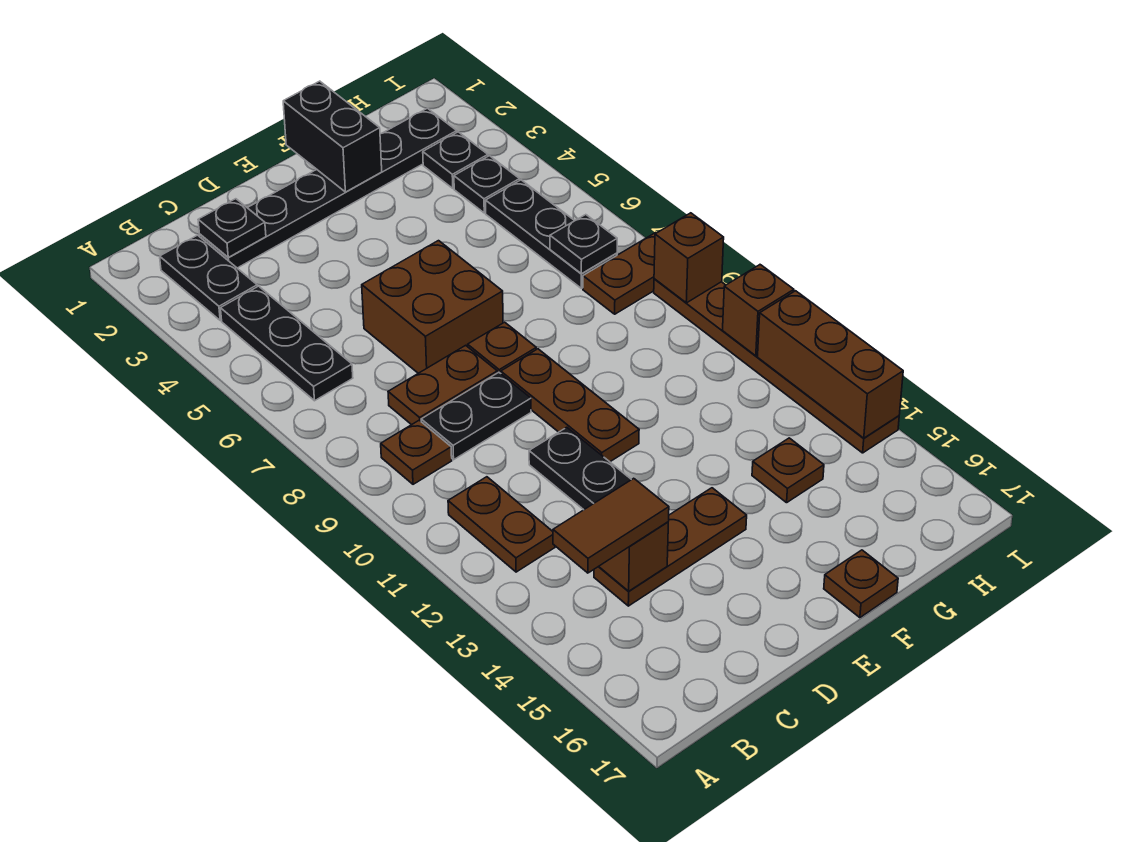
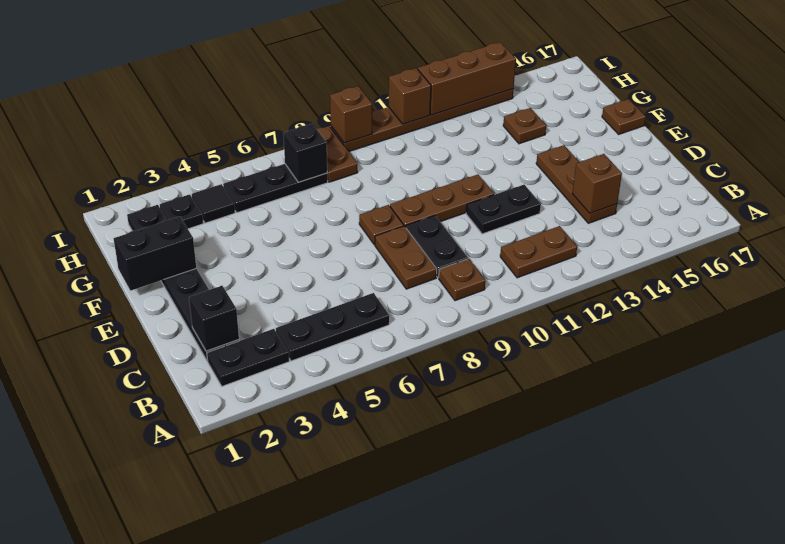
brown 1x2 tile [553,478,669,573] -> none
black 1x1 plate [198,199,266,257] -> black 1x1 brick [189,286,239,351]
brown 2x2 brick [362,241,503,373] -> none
black 1x1 plate [454,156,520,213] -> black 1x1 tile [192,184,235,223]
black 1x1 plate [550,215,617,274] -> black 1x1 brick [283,124,327,182]

